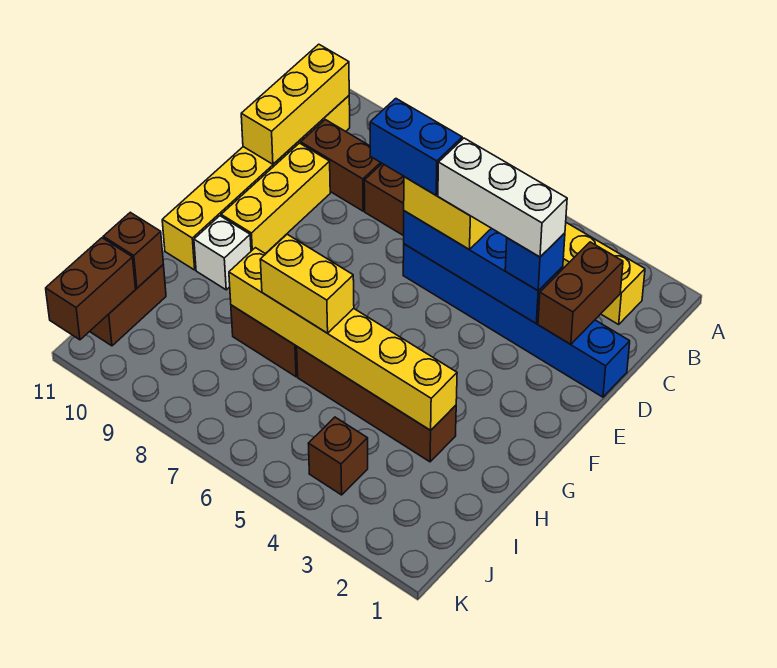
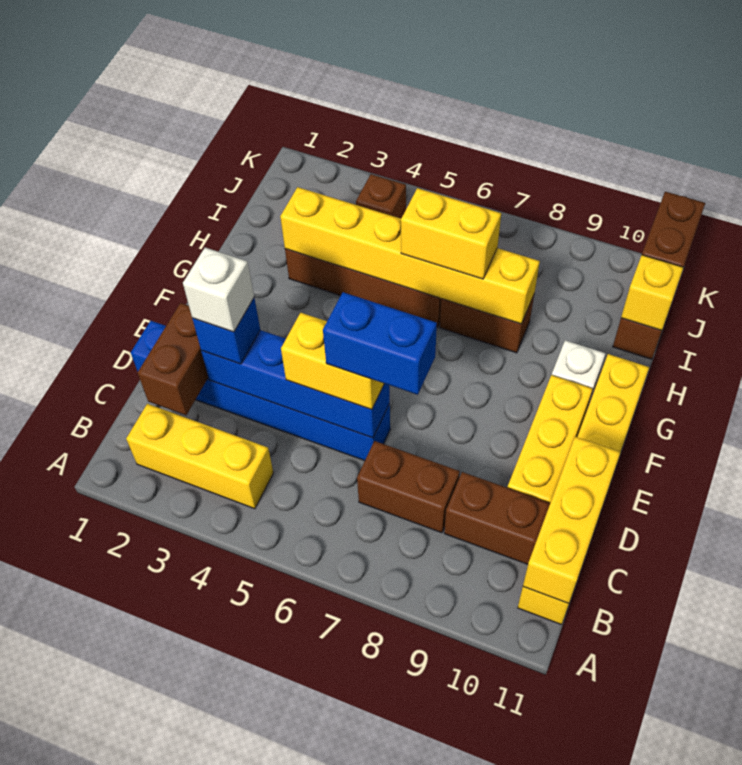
white 1x3 brick [438,138,567,257] -> white 1x1 brick [183,248,254,332]
brown 1x1 brick [103,212,163,288] -> yellow 1x1 brick [621,255,683,331]

